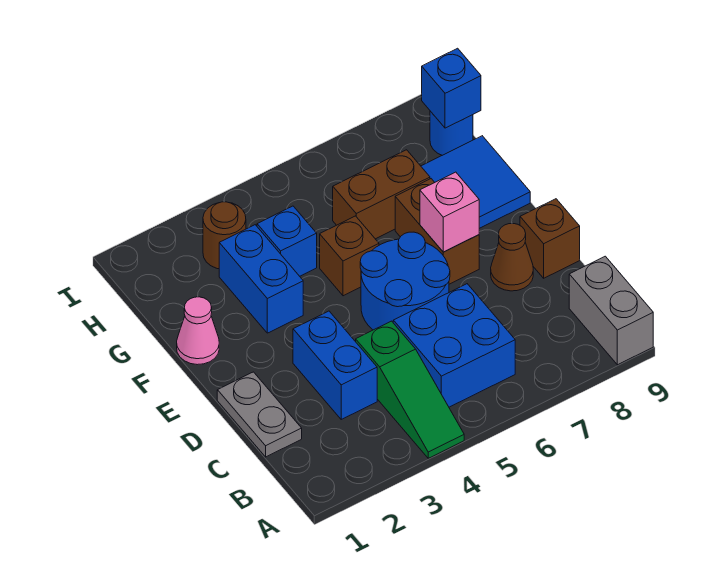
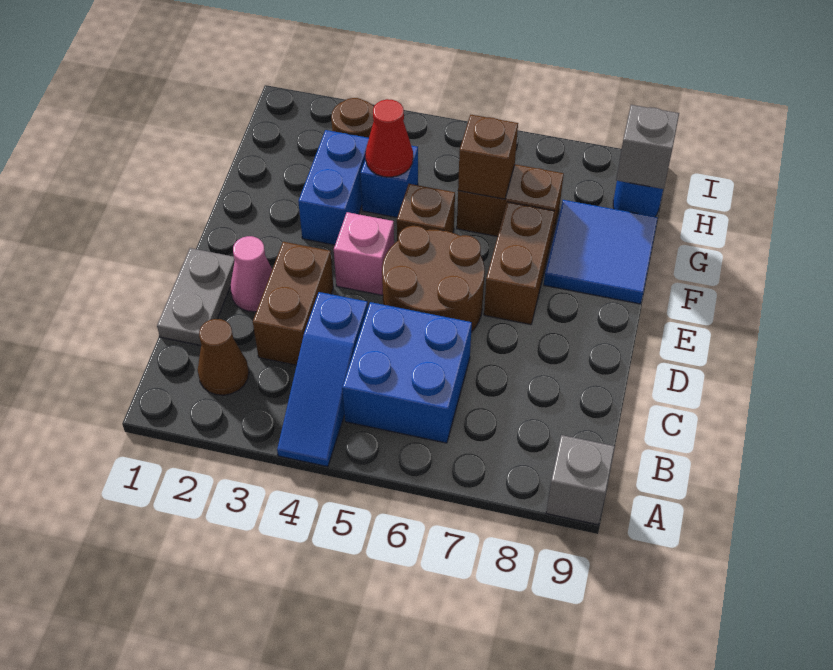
green 1x3 slope [356,321,464,458] -> blue 1x3 slope [277,292,368,467]
grey 1x2 brick [569,256,653,365] -> grey 1x1 brick [546,435,615,525]
blue 1x2 brick [293,311,377,419] -> brown 1x2 brick [253,242,333,365]
blue 2x2 round brick [360,232,450,330] -> brown 2x2 round brick [382,226,485,332]
brown 1x1 cone [491,224,533,291] -> brown 1x1 cone moved to [198,319,249,395]
brown 1x1 brick [520,199,580,278] -> brown 1x1 brick moved to [458,115,518,199]
pink 1x1 brick [420,172,479,252] -> pink 1x1 brick moved to [334,212,394,295]
pink 1x1 cone [177,297,219,365] -> pink 1x1 cone moved to [230,236,272,312]
none -> red 1x1 cone [366,99,413,177]
blue 1x1 brick [422,48,481,128] -> grey 1x1 brick [616,105,679,189]

